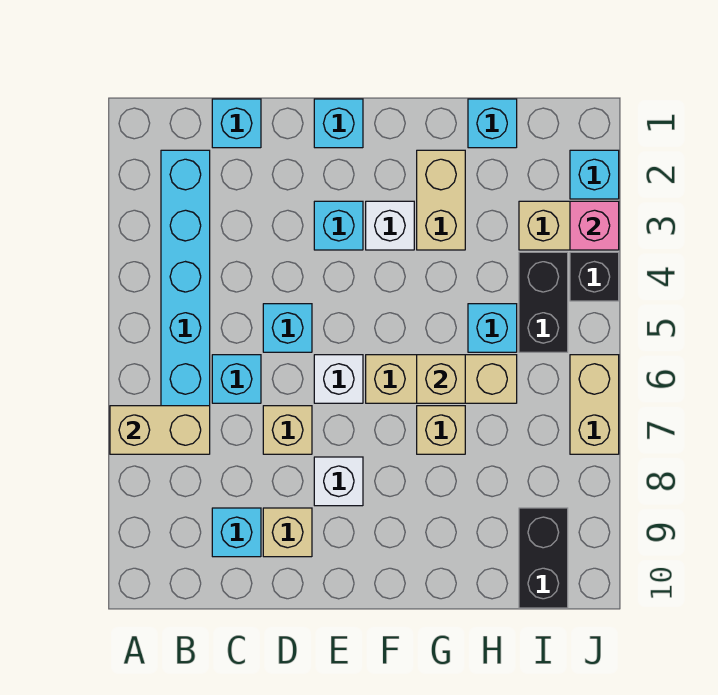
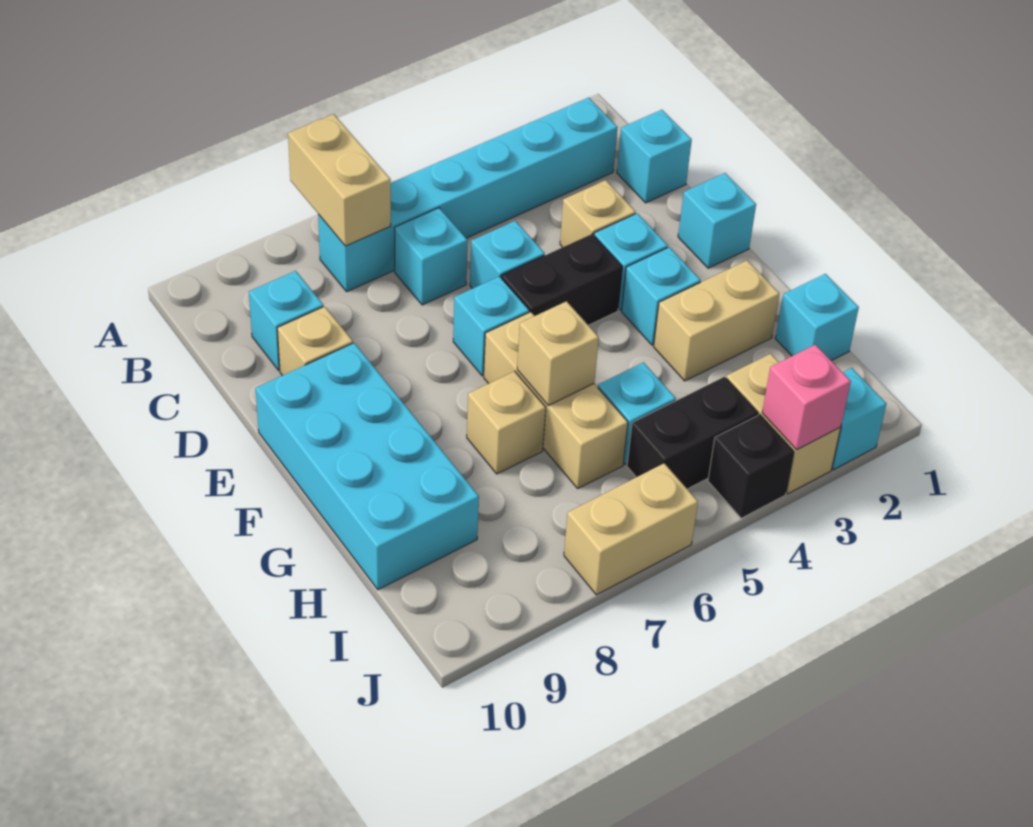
tan 1x1 brick [263,406,312,454] -> tan 1x1 brick moved to [560,180,636,247]
white 1x1 brick [314,355,363,403] -> cyan 1x1 brick [453,276,529,376]
white 1x1 brick [314,457,363,506] -> none
none -> cyan 2x4 brick [256,343,479,590]
white 1x1 brick [366,201,414,250] -> cyan 1x1 brick [622,247,701,345]
black 1x2 brick [519,508,568,608] -> black 1x2 brick moved to [502,234,622,325]

